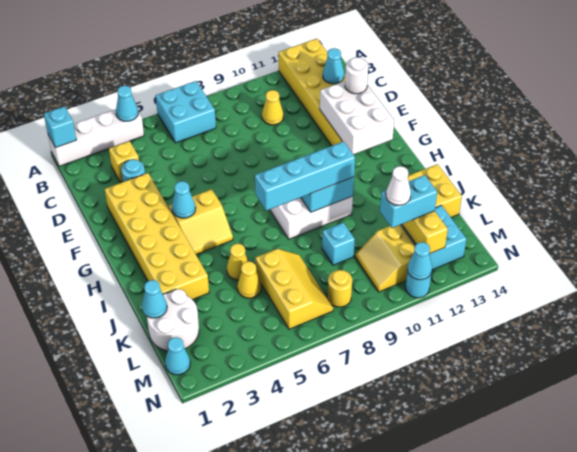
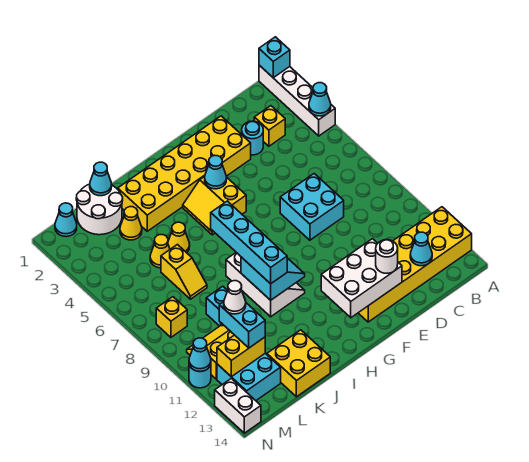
cyan 2x2 brick [156,81,216,143] -> cyan 2x2 brick moved to [280,174,344,240]
yellow 1x1 cone [262,90,283,125] -> yellow 1x1 cone moved to [120,207,142,240]
yellow 2x3 slope [255,249,333,329] -> yellow 1x2 slope [161,245,207,299]
yellow 1x1 round brick [327,270,352,307] -> yellow 1x1 brick [156,297,187,337]
none -> white 1x2 brick [215,378,261,433]

